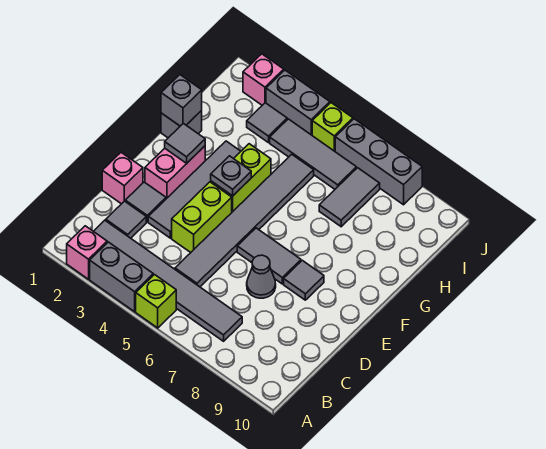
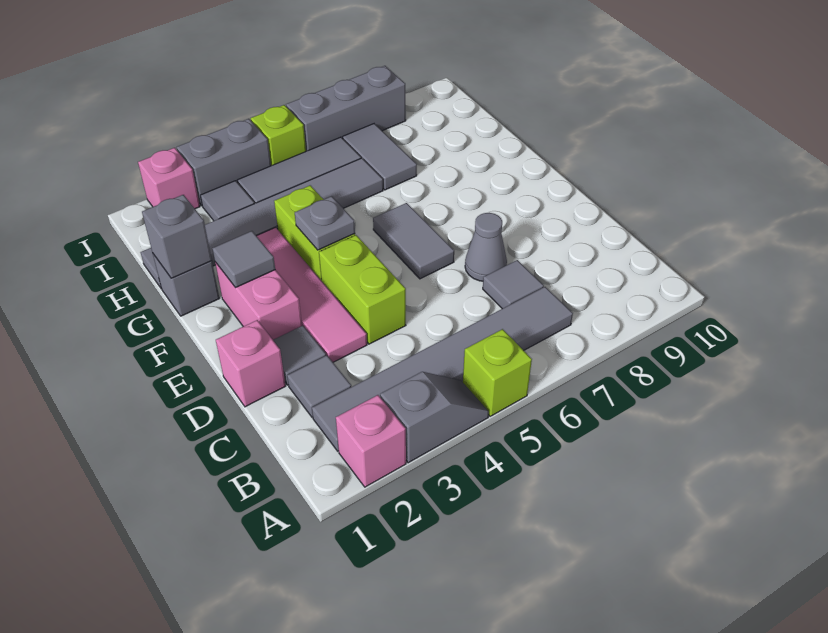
grey 1x2 brick [90,242,153,312] -> grey 1x2 slope [380,372,489,463]
grey 1x6 tile [175,154,314,287] -> grey 1x6 tile turned to [141,158,383,289]
grey 1x4 tile [148,141,241,238] -> pink 1x4 tile [257,227,367,362]
grey 1x2 tile [237,228,301,284] -> grey 1x2 tile turned to [373,203,454,279]
grey 1x1 tile [284,260,324,300] -> grey 1x1 tile moved to [483,260,544,309]

